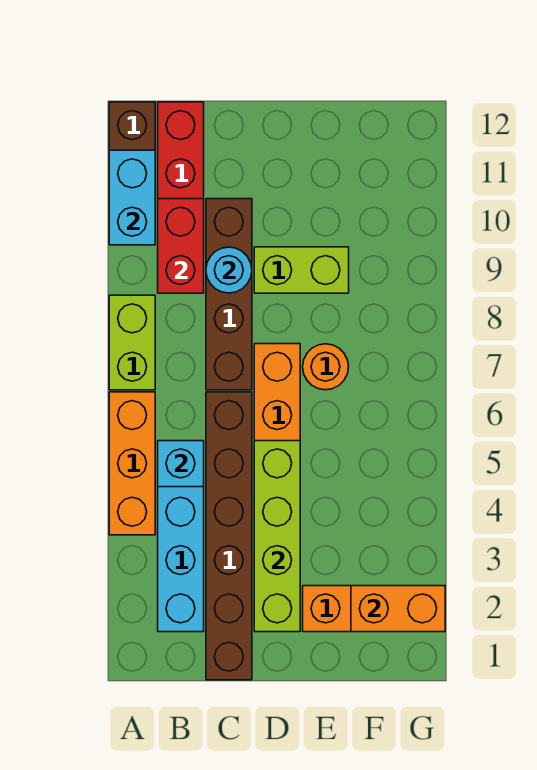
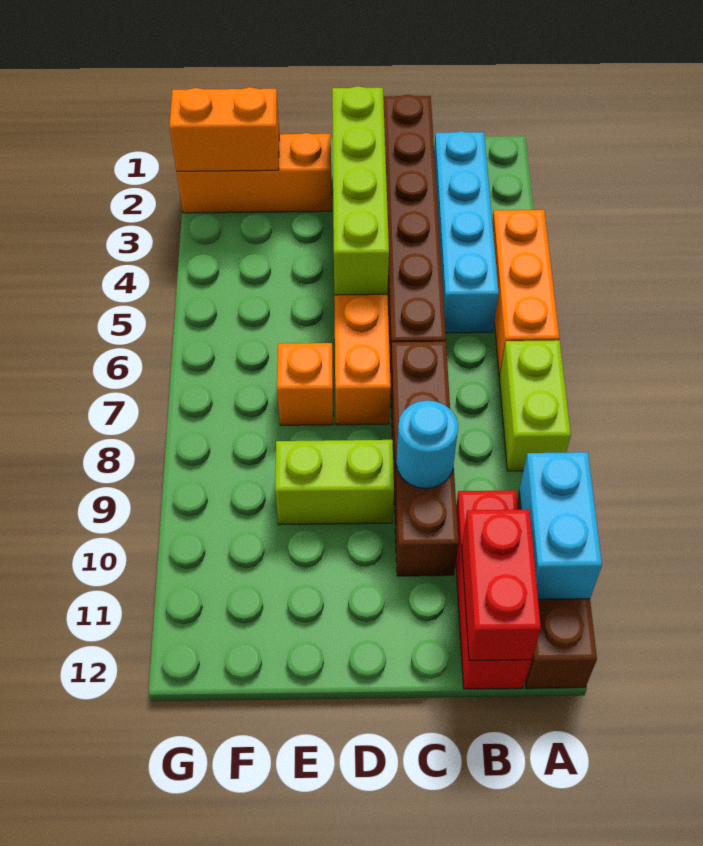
cyan 1x1 brick [158,441,204,487] -> none
red 1x2 brick [158,199,204,293] -> red 1x2 brick moved to [462,510,541,661]
orange 1x1 round brick [303,344,349,390] -> orange 1x1 brick [277,343,333,425]

